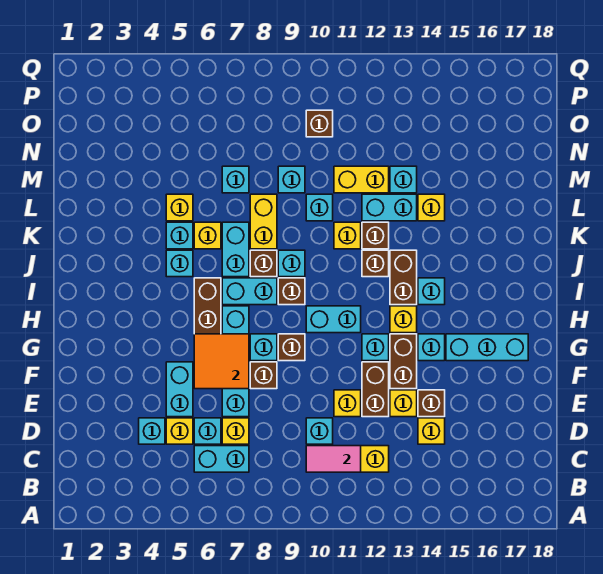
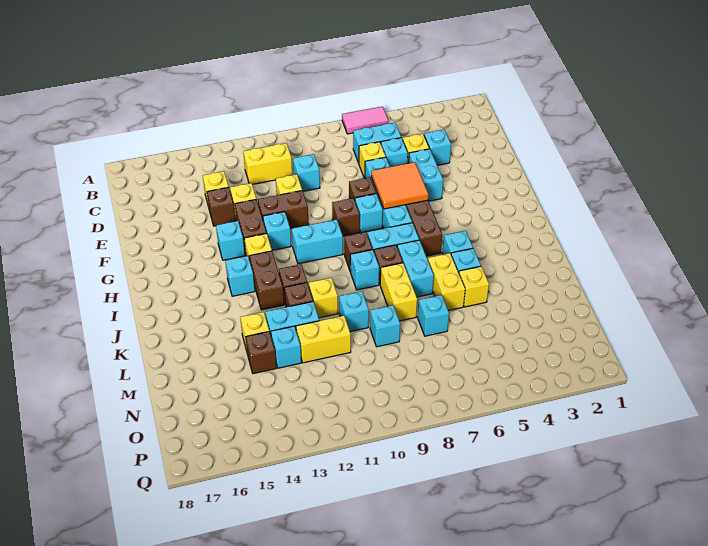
pink 1x2 tile [306,446,361,472] -> pink 1x2 tile moved to [342,107,388,134]
brown 1x2 brick [362,362,389,417] -> brown 1x2 brick turned to [258,191,309,229]
cyan 1x3 brick [446,334,528,361] -> none
yellow 1x1 brick [194,222,221,249] -> yellow 1x2 brick [428,253,465,311]
brown 1x1 brick [306,110,333,137] -> brown 1x1 brick moved to [246,332,276,374]

